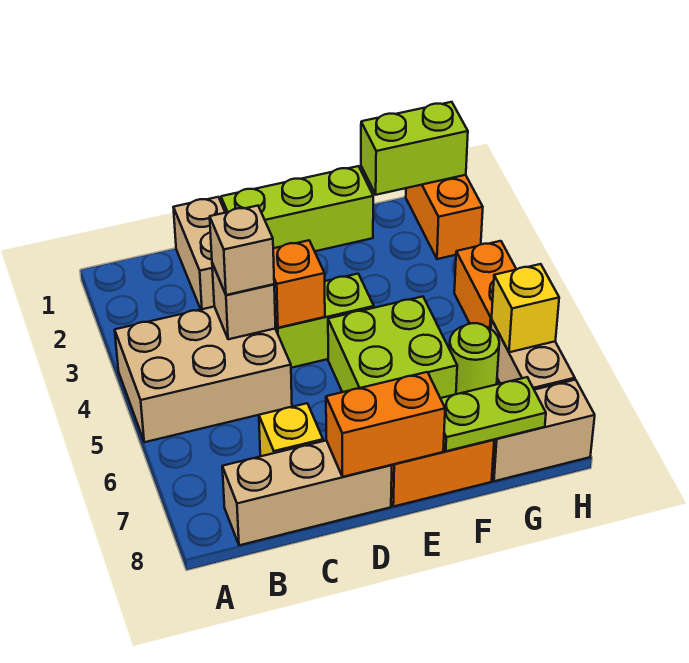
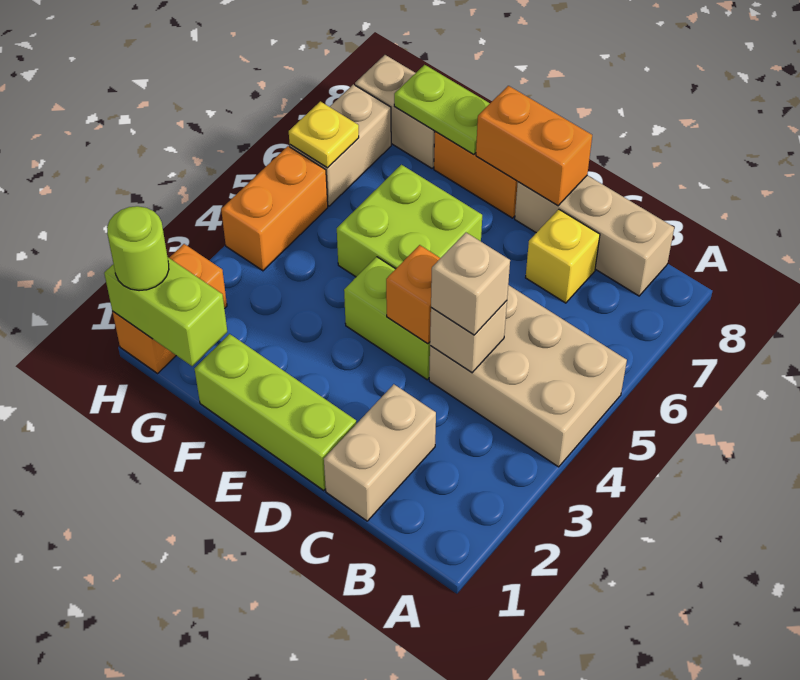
lime 1x1 round brick [449,323,499,394] -> lime 1x1 round brick moved to [107,206,169,291]
yellow 1x1 brick [492,264,559,352] -> yellow 1x1 plate [289,101,359,168]

